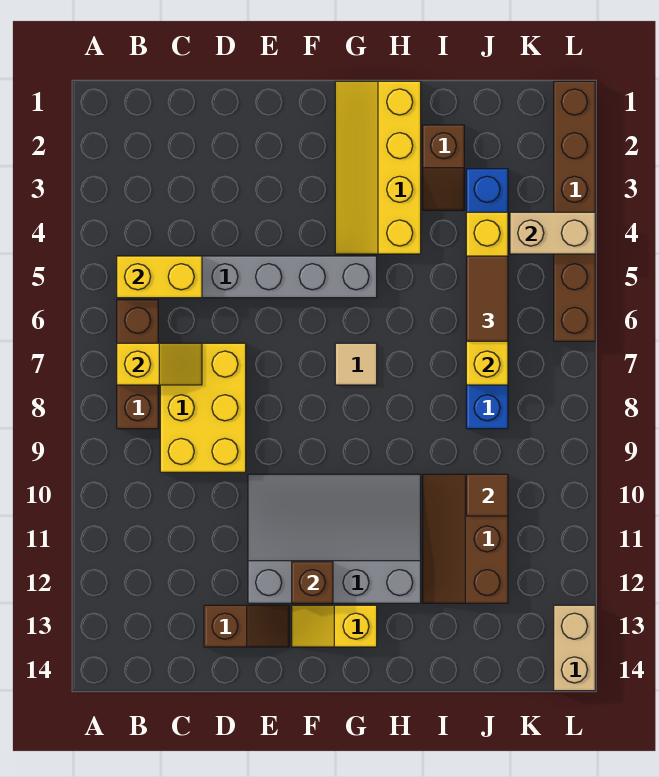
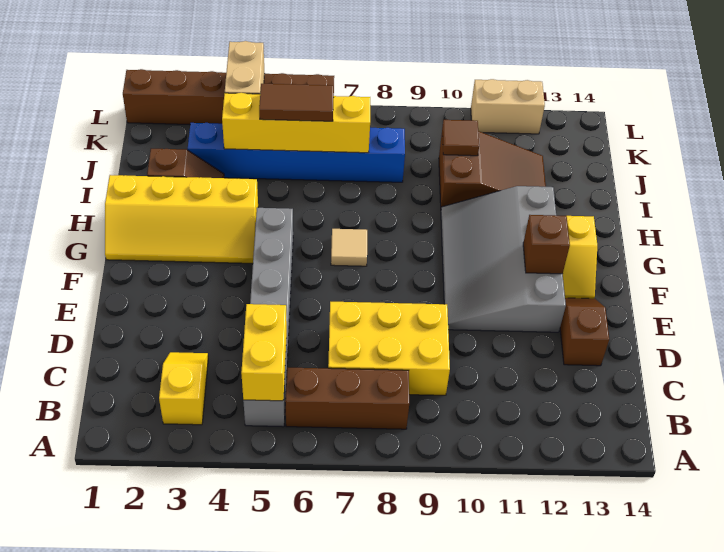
yellow 1x2 slope [117,343,202,385] -> yellow 1x2 slope moved to [159,352,208,425]
brown 2x3 slope [423,474,508,603] -> brown 2x3 slope turned to [439,131,546,207]
tan 1x2 brick [554,605,595,691] -> tan 1x2 brick moved to [471,79,545,134]

